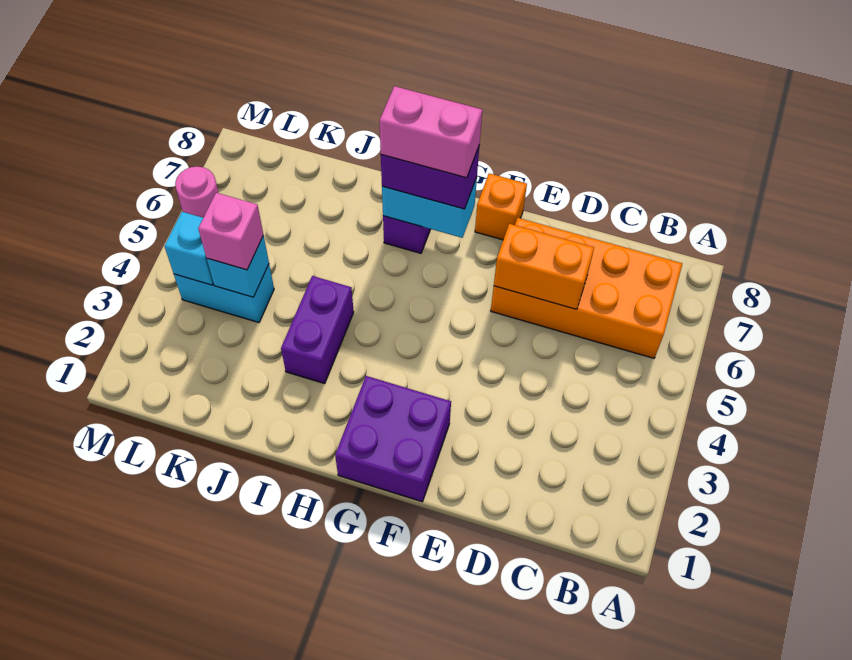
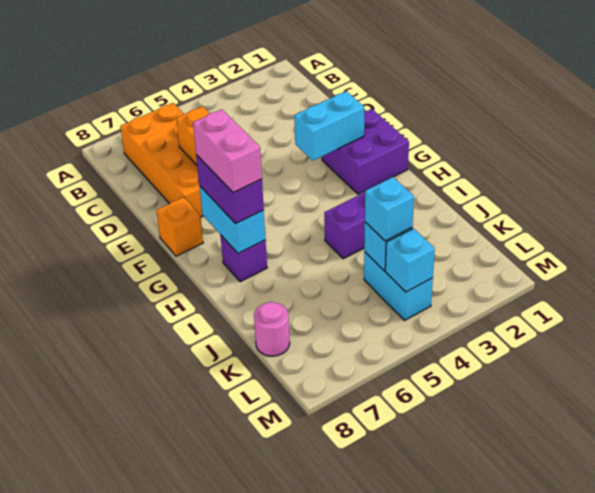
none -> cyan 1x2 brick [294,91,364,161]
pink 1x1 brick [198,193,263,270] -> cyan 1x1 brick [365,177,414,241]
pink 1x1 round brick [175,166,219,218] -> pink 1x1 round brick moved to [254,302,290,356]

